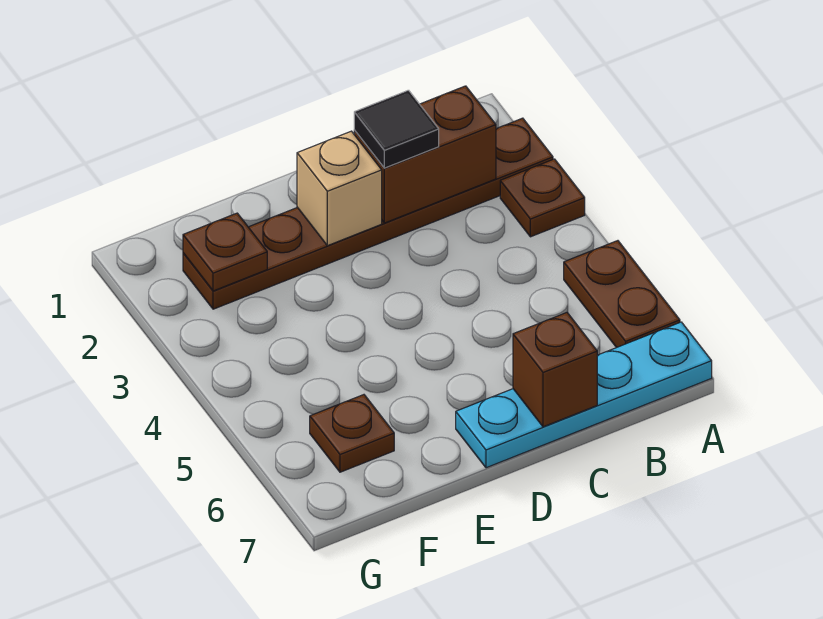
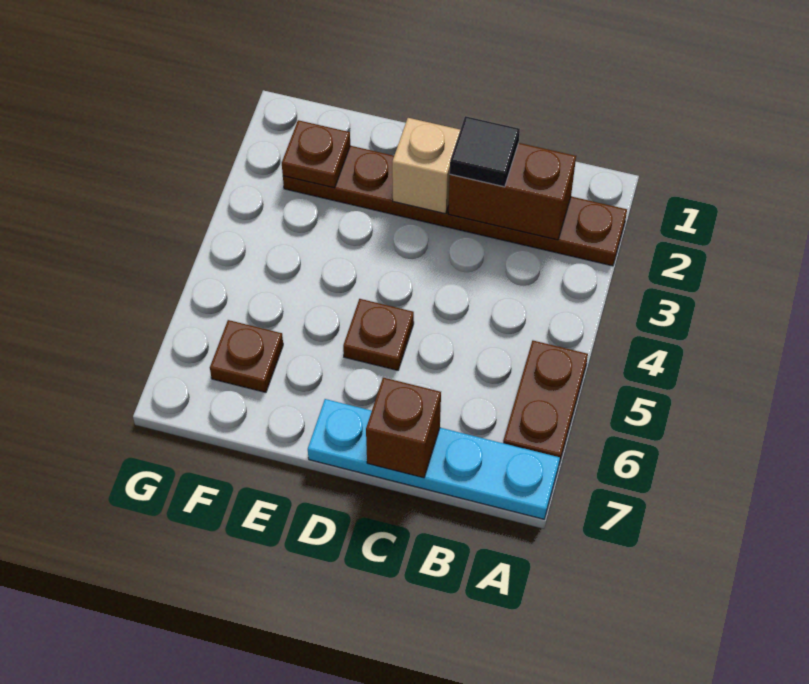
brown 1x1 plate [500,159,585,237] -> brown 1x1 plate moved to [343,299,414,370]

